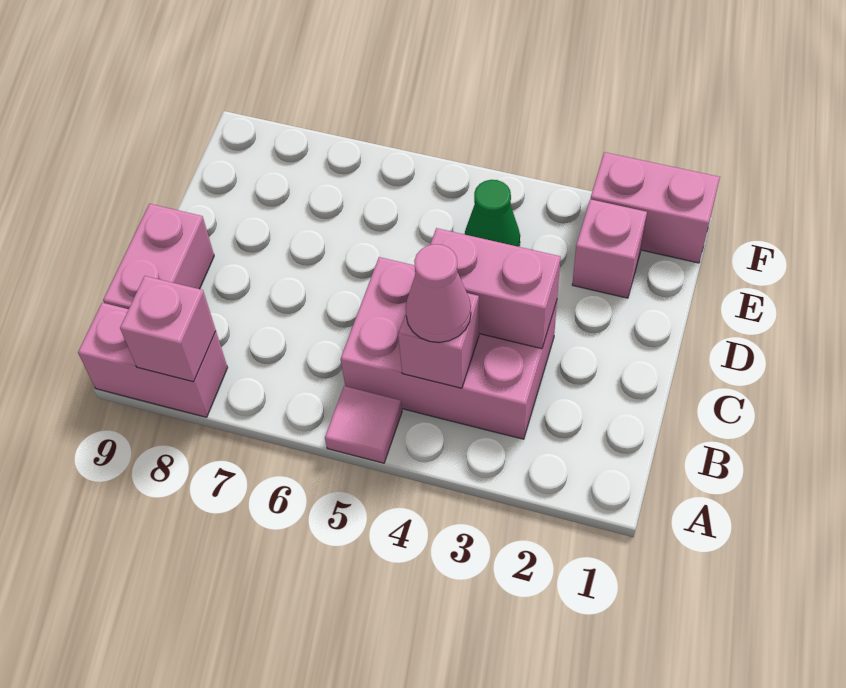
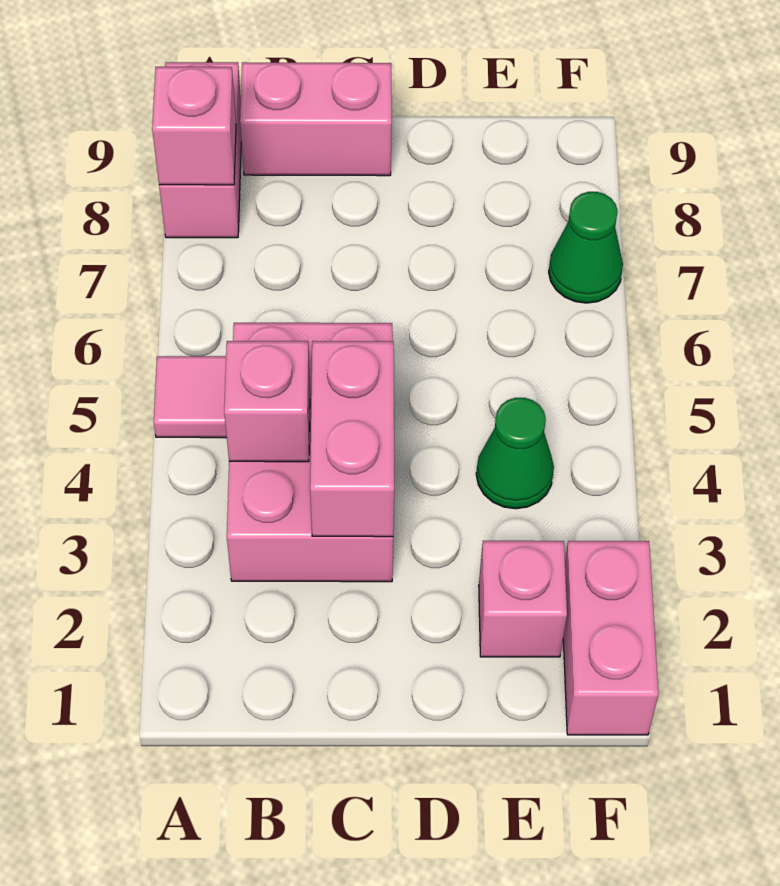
pink 1x1 cone [406,244,471,342] -> none
none -> green 1x1 cone [549,192,623,303]

